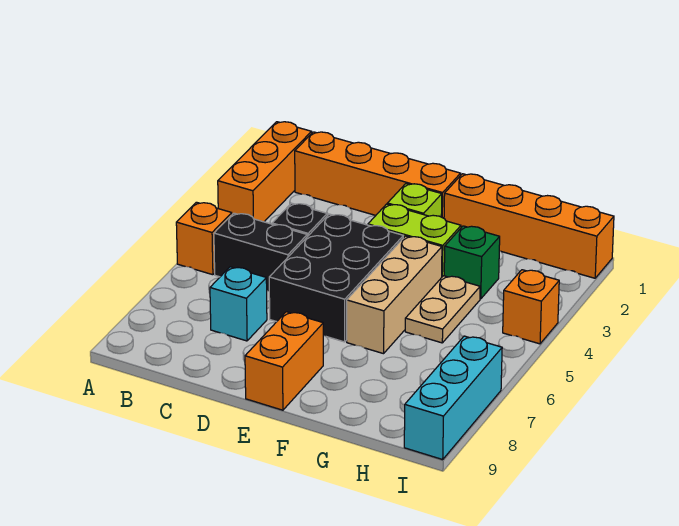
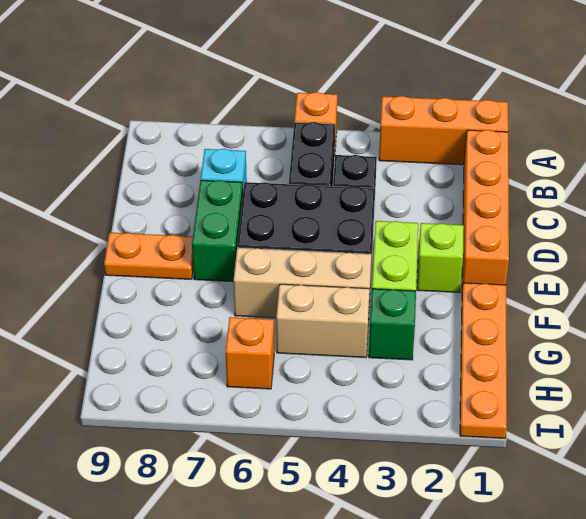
none -> green 1x2 brick [192,180,243,282]
orange 1x2 brick [245,312,323,410] -> orange 1x2 plate [104,233,193,279]
orange 1x4 brick [444,174,614,278] -> orange 1x4 plate [460,283,507,439]
tan 1x2 plate [405,276,480,343] -> tan 1x2 brick [276,284,370,358]
orange 1x1 brick [503,270,559,344] -> orange 1x1 brick moved to [226,317,274,389]
cyan 1x3 brick [404,336,502,460] -> none

